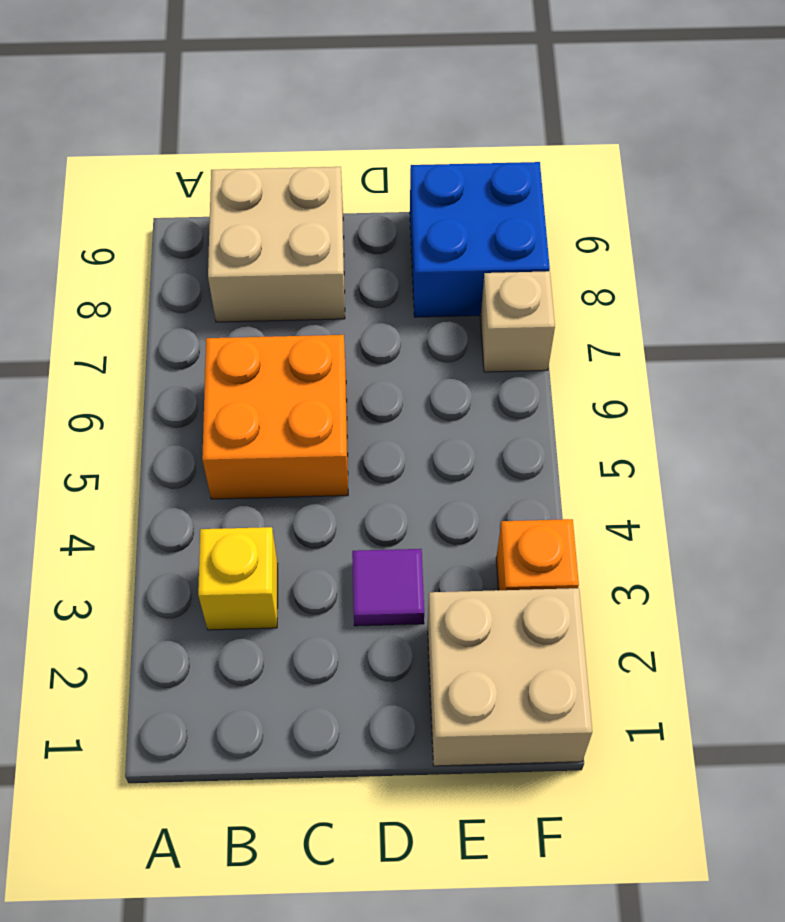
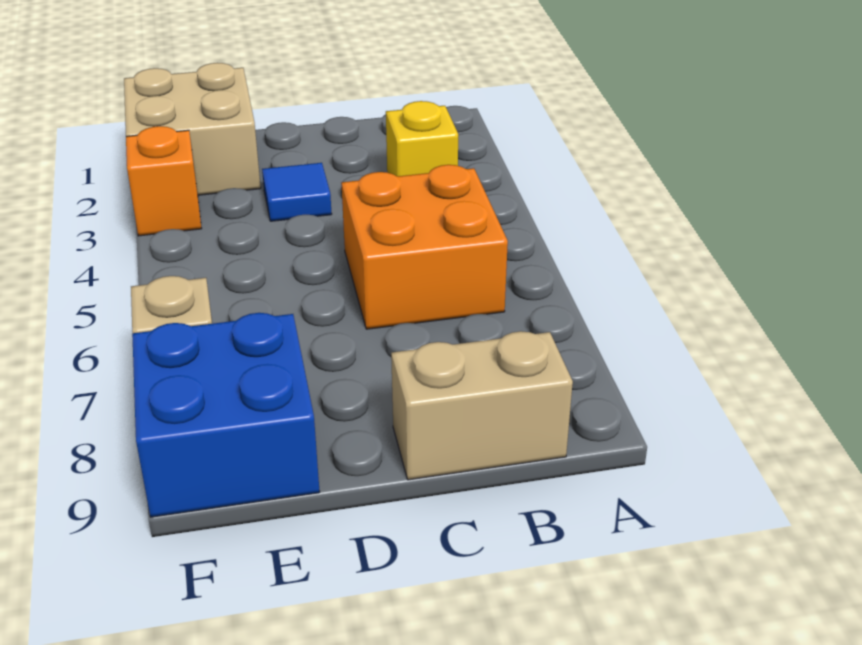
tan 2x2 brick [208,167,345,322] -> tan 1x2 brick [391,331,573,480]
purple 1x1 tile [352,549,424,626] -> blue 1x1 tile [262,163,332,221]

